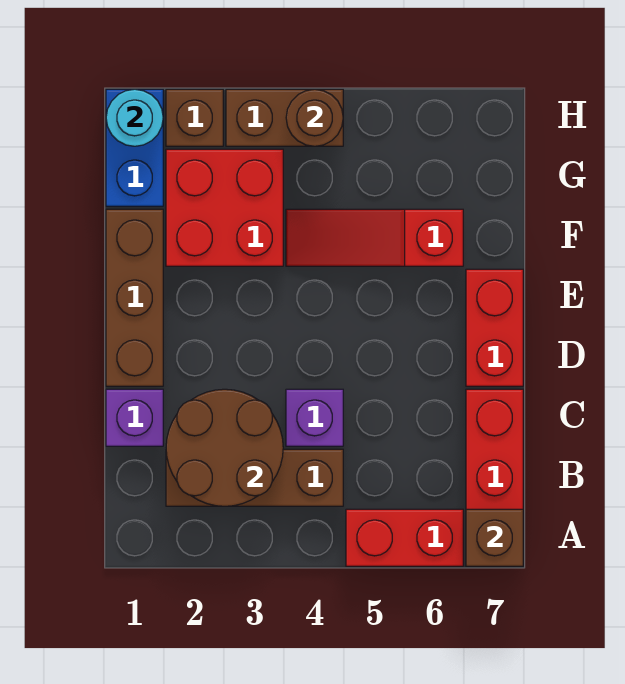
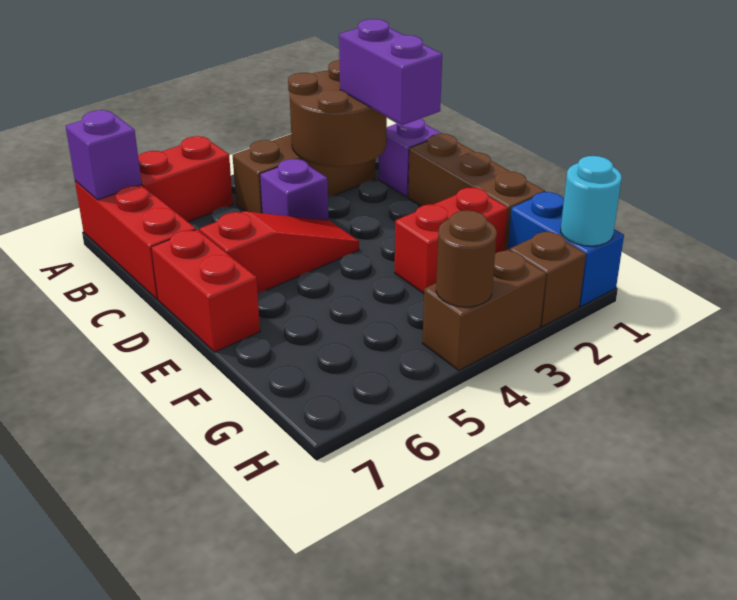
brown 1x1 brick [466,509,523,566] -> purple 1x1 brick [66,110,142,200]
none -> purple 1x2 brick [339,19,442,125]
red 2x2 brick [166,149,283,266] -> red 1x2 brick [395,188,508,294]
red 1x3 slope [286,209,463,266] -> red 1x3 slope moved to [199,211,359,293]

